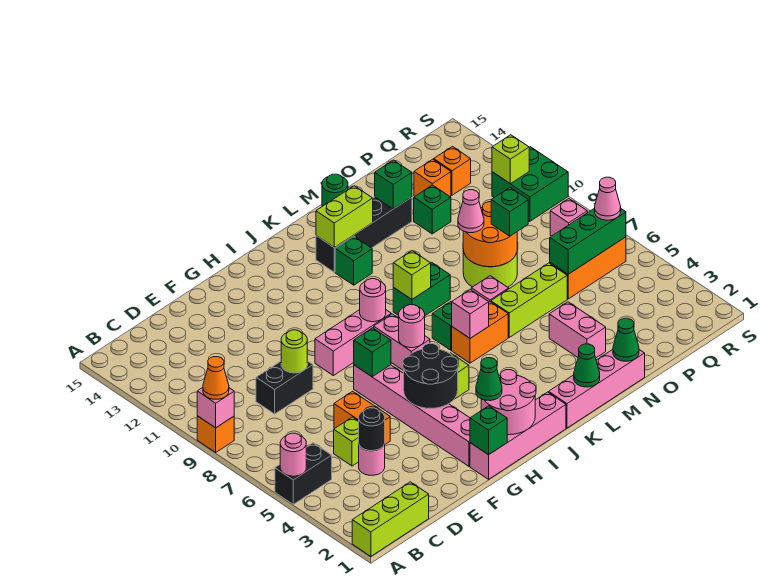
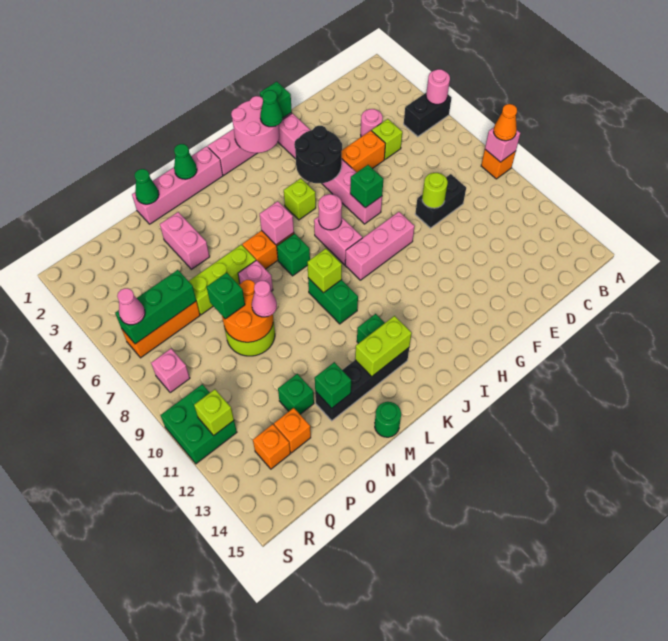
lime 1x3 brick [352,482,429,556] -> none
black 1x1 round brick [359,408,385,451] -> none
orange 1x2 brick [334,391,390,444] -> orange 1x2 brick turned to [342,131,385,172]
pink 1x1 round brick [360,279,386,322] -> none
green 1x2 brick [393,263,450,316] -> green 1x2 brick turned to [308,278,358,324]

